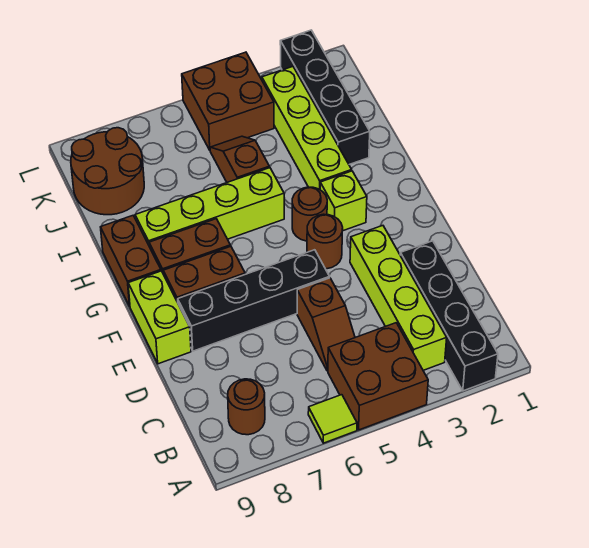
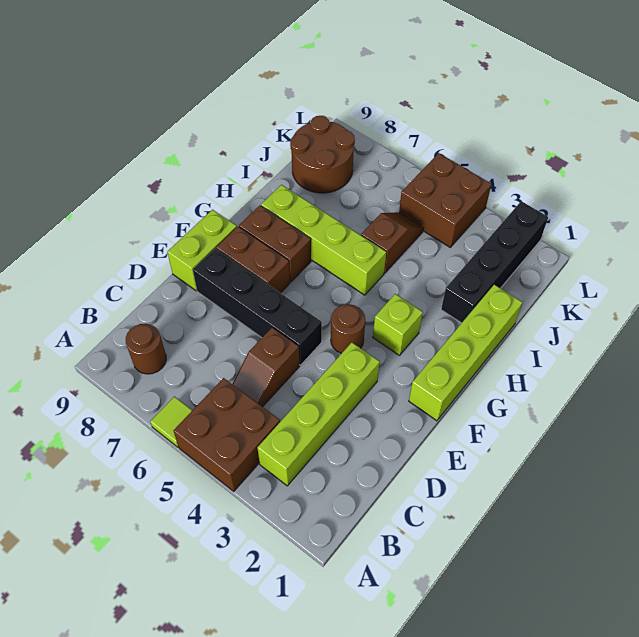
black 1x4 brick [400,241,498,391] -> none
brown 1x1 round brick [292,187,327,241] -> none
brown 1x2 brick [101,216,161,306] -> none
lime 1x4 brick [262,67,352,189] -> lime 1x4 brick moved to [409,285,522,421]

